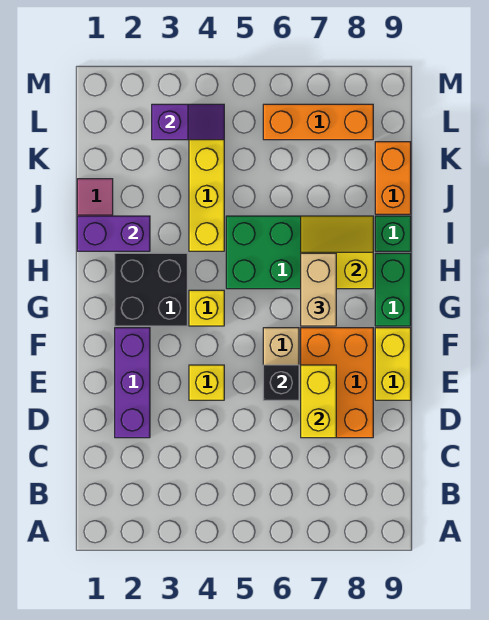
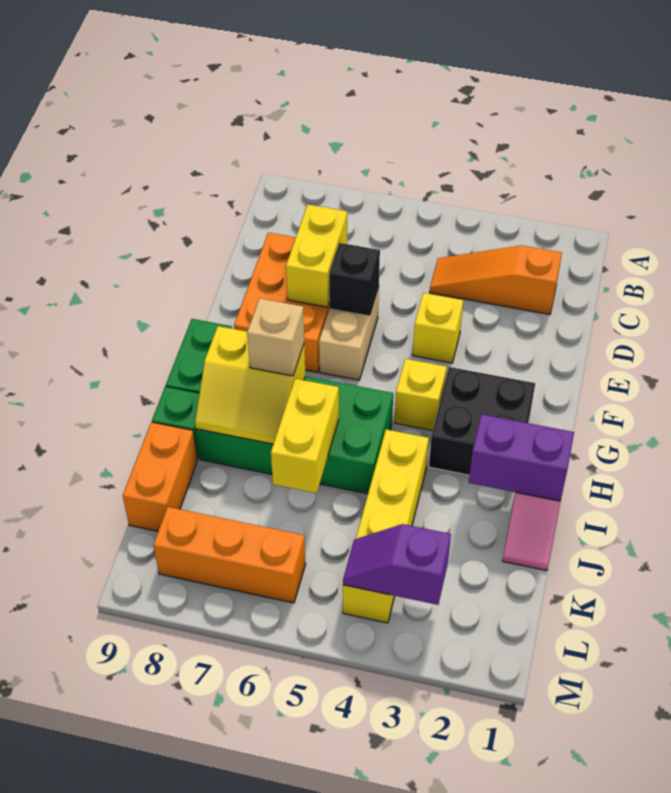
none -> orange 1x3 slope [430,245,562,314]
purple 1x3 brick [115,328,150,438] -> none
yellow 1x2 brick [375,328,411,400] -> yellow 1x2 brick moved to [271,379,339,493]
tan 1x2 brick [301,253,336,326] -> tan 1x1 brick [247,299,304,376]

